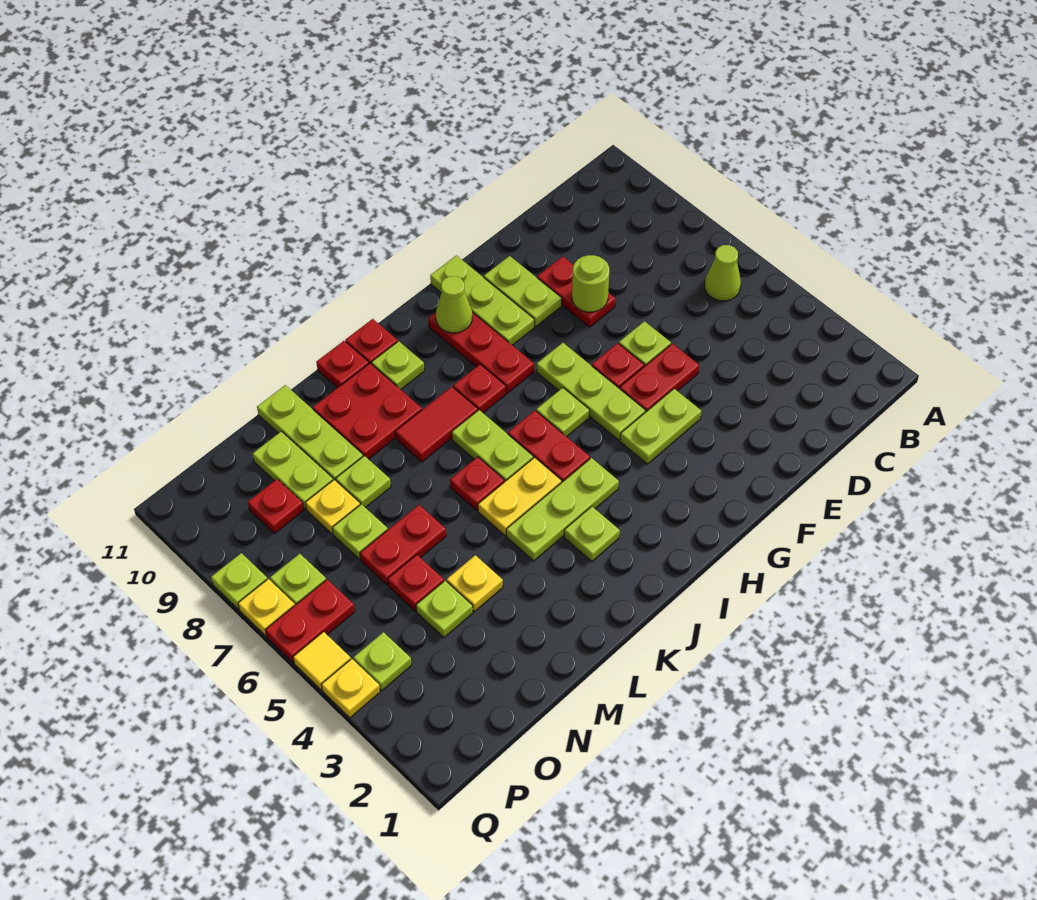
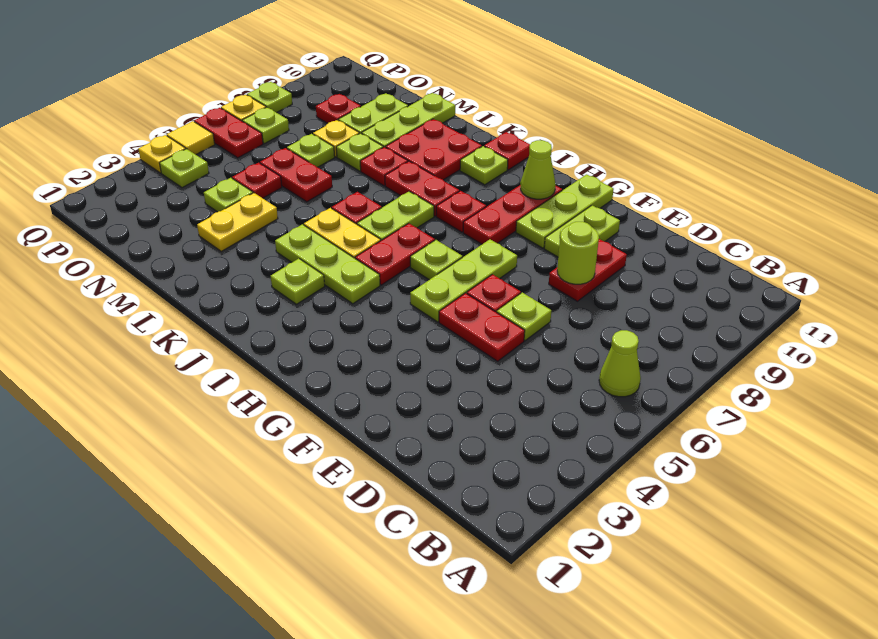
lime 1x2 plate [620,389,701,464] -> none
red 1x2 tile [395,387,478,462] -> red 1x2 plate [385,161,459,216]
red 1x1 plate [316,341,369,388] -> red 1x1 plate moved to [360,147,408,186]
yellow 1x1 plate [447,555,503,611] -> yellow 1x2 plate [197,193,278,251]

